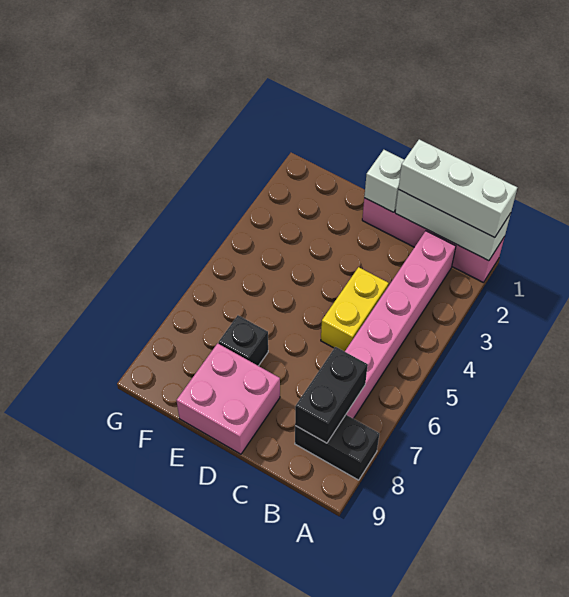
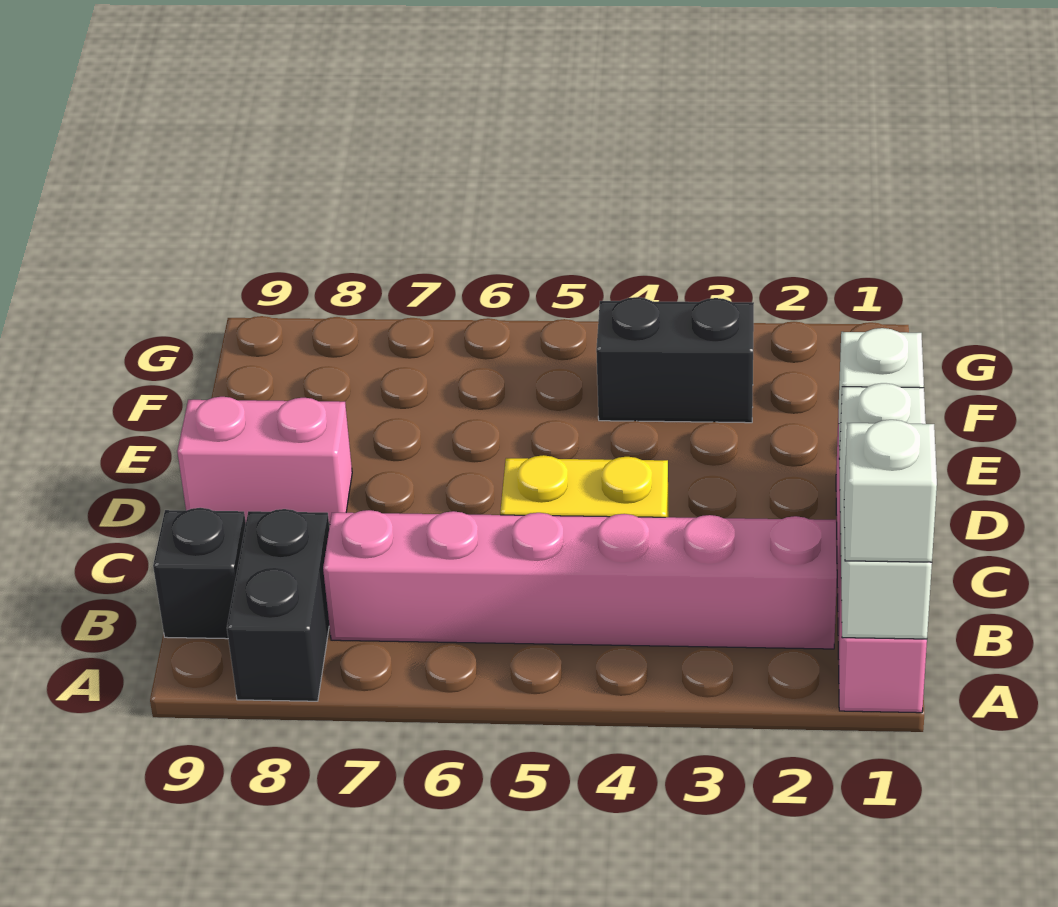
white 1x3 brick [398,139,518,238] -> white 1x1 brick [844,420,937,562]
black 1x2 brick [295,347,368,443] -> black 1x2 brick moved to [596,297,754,423]
pink 2x2 brick [176,343,280,454] -> pink 1x2 brick [177,397,352,525]
black 1x1 brick [219,315,268,366] -> black 1x1 brick moved to [153,508,246,639]

